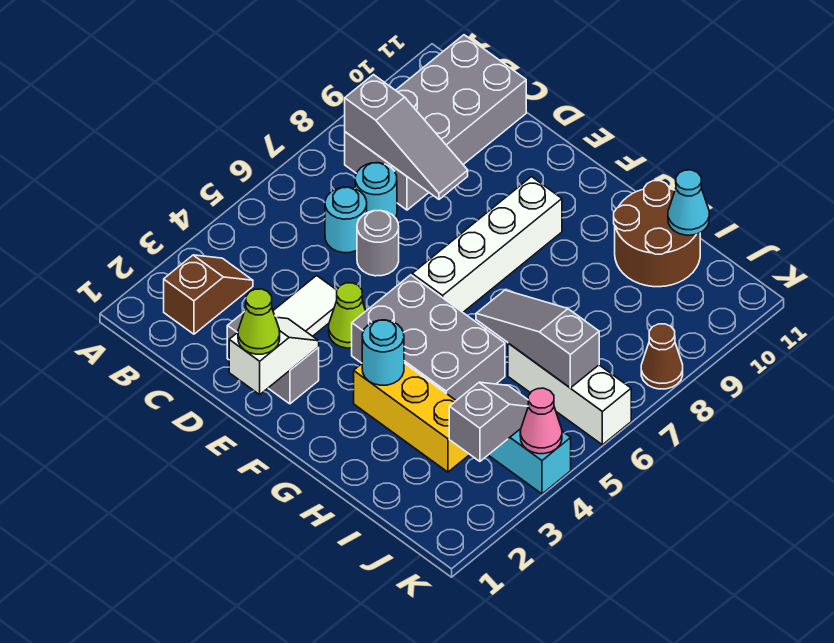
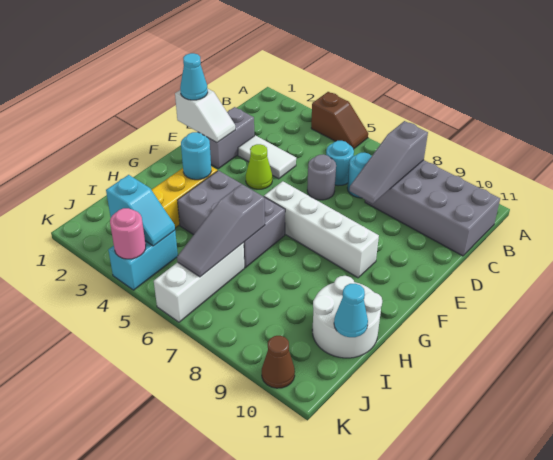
brown 1x2 slope [164,255,253,334] -> brown 1x2 slope moved to [311,92,368,149]
lime 1x1 cone [238,289,280,354] -> cyan 1x1 cone [180,53,208,100]
grey 2x3 brick [352,275,505,401] -> grey 2x3 brick turned to [177,171,285,268]
grey 1x3 slope [476,290,599,388] -> grey 1x3 slope turned to [177,184,265,277]
brown 2x2 round brick [614,181,700,287] -> white 2x2 round brick [312,276,382,358]
grey 1x2 slope [449,382,529,461] -> cyan 1x2 slope [106,175,175,246]
pink 1x1 cone [520,388,562,454] -> pink 1x1 round brick [110,208,146,259]
brown 1x1 cone [641,324,683,389] -> brown 1x1 cone moved to [262,336,295,388]

